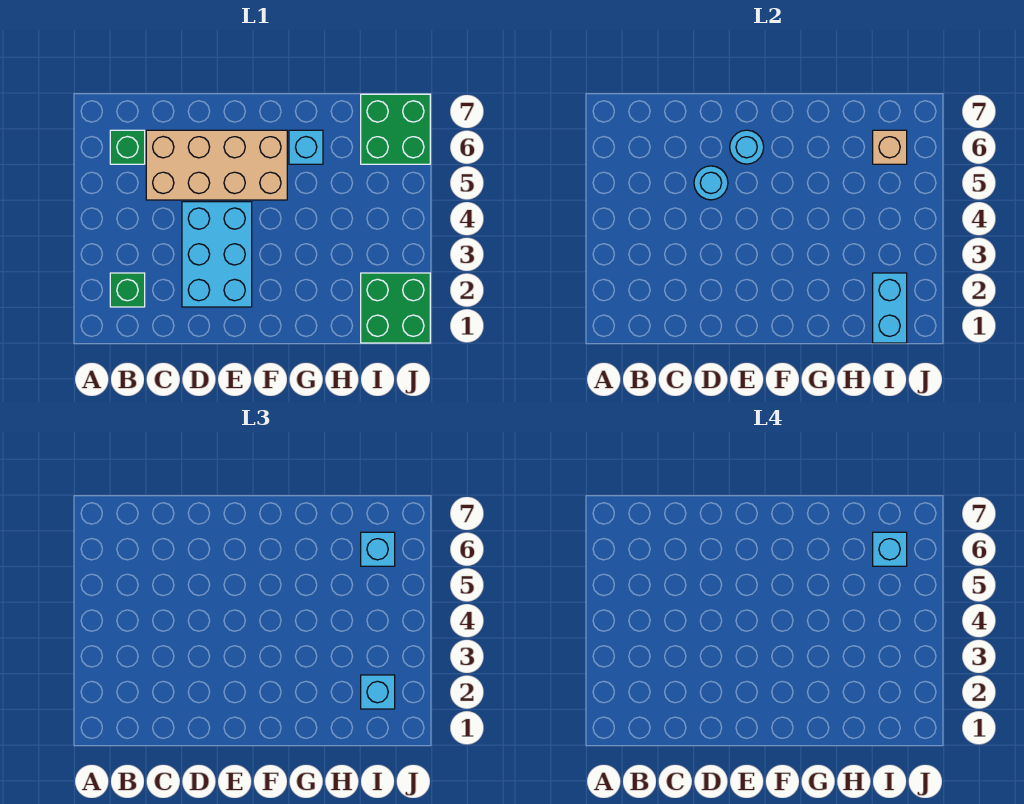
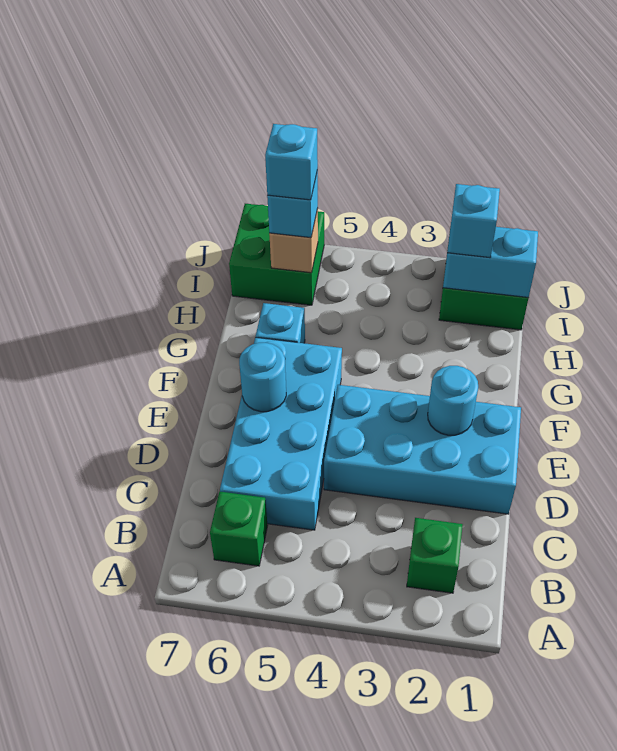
tan 2x4 brick [146,130,287,200] -> cyan 2x4 brick [220,337,342,530]
cyan 2x3 brick [182,202,252,307] -> cyan 2x4 brick [324,385,521,514]
cyan 1x1 round brick [694,166,728,200] -> cyan 1x1 round brick moved to [428,366,478,435]

